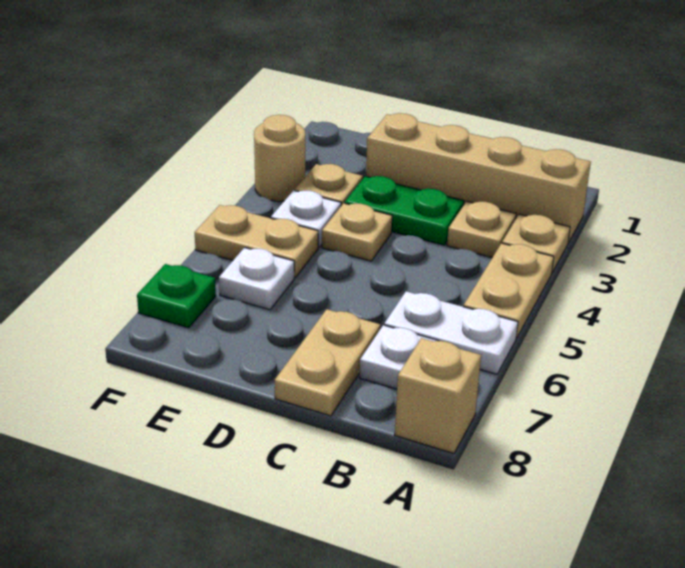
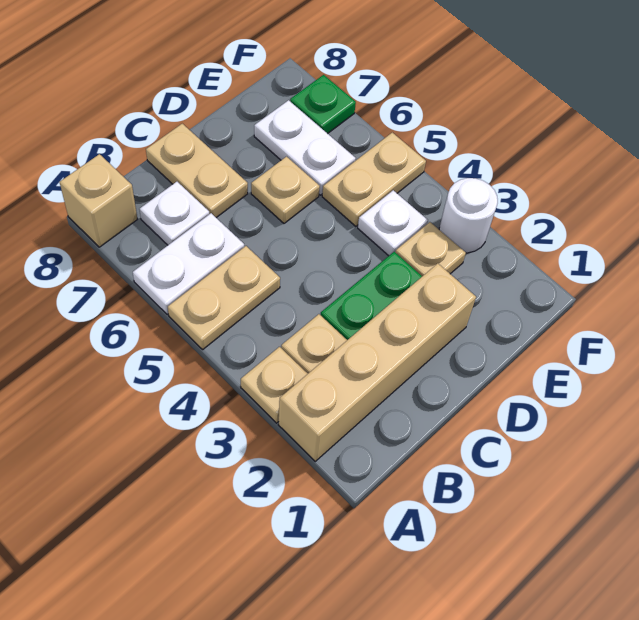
tan 1x2 plate [463,243,554,338] -> tan 1x2 plate turned to [168,246,280,349]
tan 1x1 plate [322,203,392,261] -> tan 1x1 plate moved to [251,157,320,223]
white 1x1 plate [219,248,294,310] -> white 1x2 plate [254,100,356,195]
tan 1x1 round brick [254,115,305,201] -> white 1x1 round brick [439,178,498,253]

